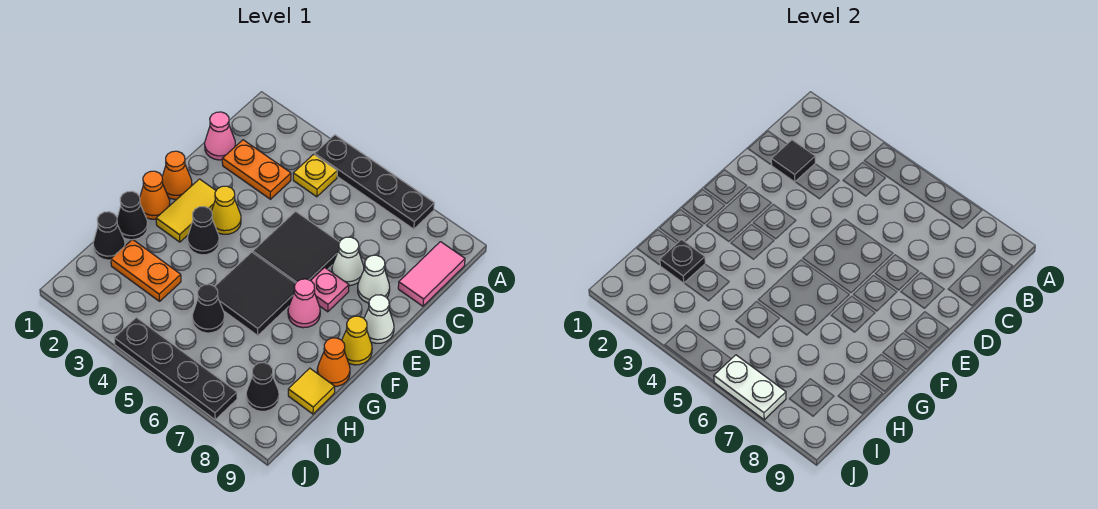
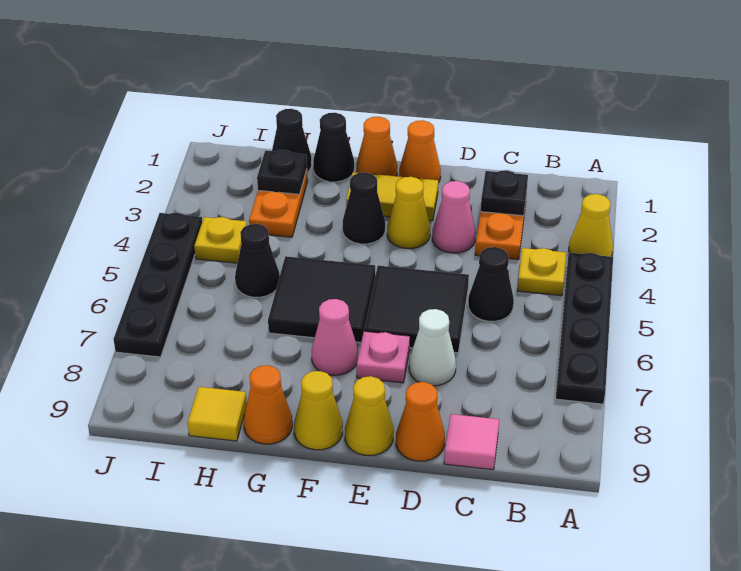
none -> yellow 1x1 cone [569,194,613,257]
pink 1x2 tile [398,242,465,306] -> pink 1x1 tile [444,414,499,470]
pink 1x1 cone [205,112,235,160] -> pink 1x1 cone moved to [432,181,476,253]
black 1x1 tile [771,140,815,182] -> black 1x1 plate [481,170,528,216]
white 1x1 cone [358,255,390,303] -> none
none -> orange 1x1 cone [396,382,445,461]
white 1x1 cone [364,295,394,343] -> yellow 1x1 cone [345,376,394,455]
none -> yellow 1x1 plate [194,217,247,263]
black 1x1 cone [246,363,279,411] -> black 1x1 cone moved to [468,247,514,321]
white 1x2 plate [714,355,786,420] -> none

